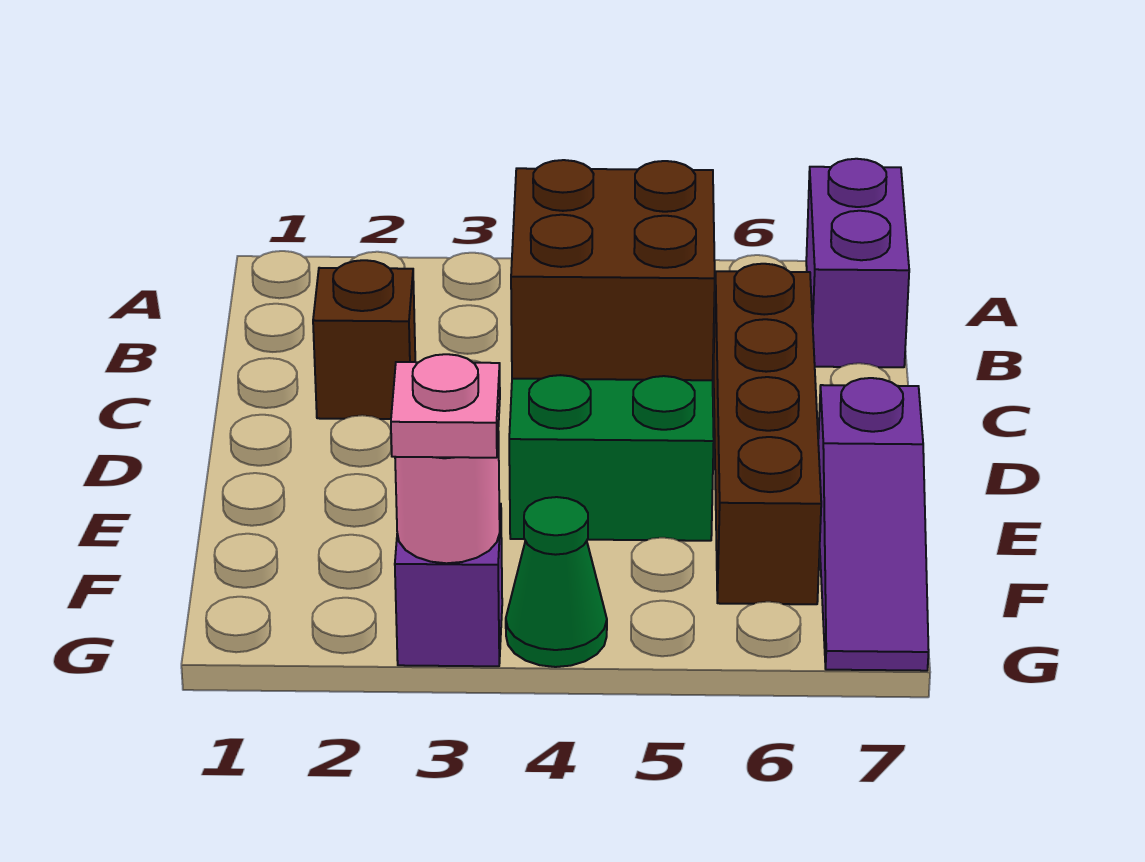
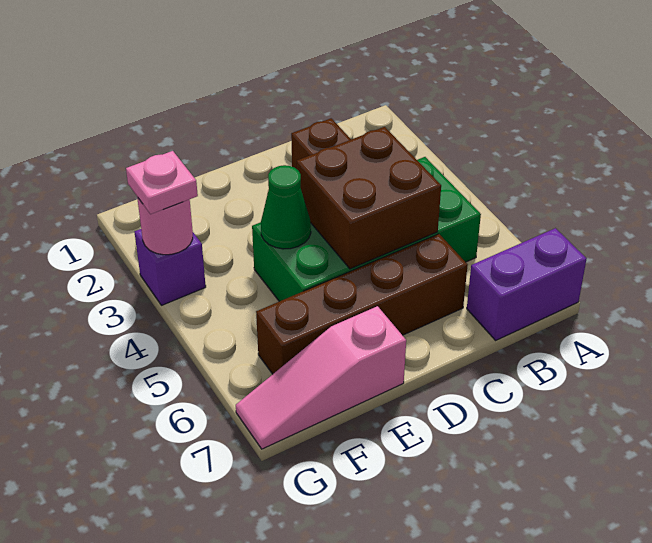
purple 1x3 slope [818,378,929,671] -> pink 1x3 slope [236,306,406,449]
green 1x1 cone [506,497,607,667] -> green 1x1 cone moved to [261,165,311,249]

